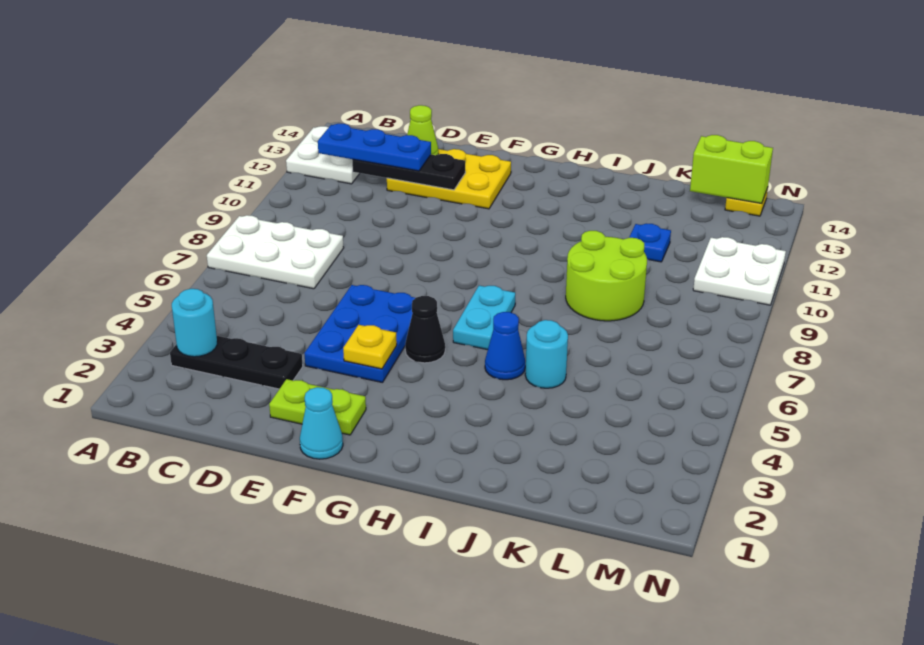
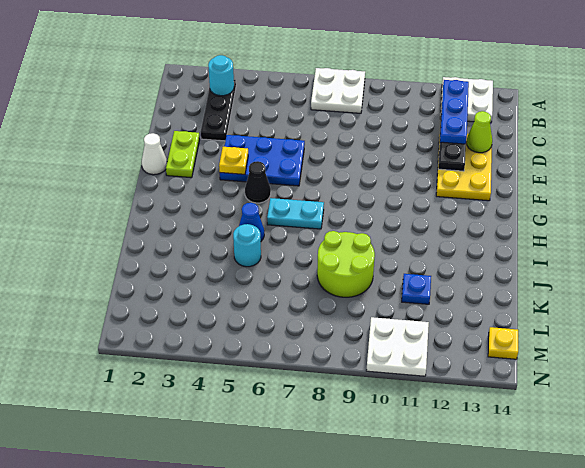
white 2x3 plate [207,215,344,289] -> white 2x2 plate [311,68,365,113]
cyan 1x1 cone [300,387,343,459] -> white 1x1 cone [142,133,167,175]
lime 1x2 brick [690,135,773,203] -> none

